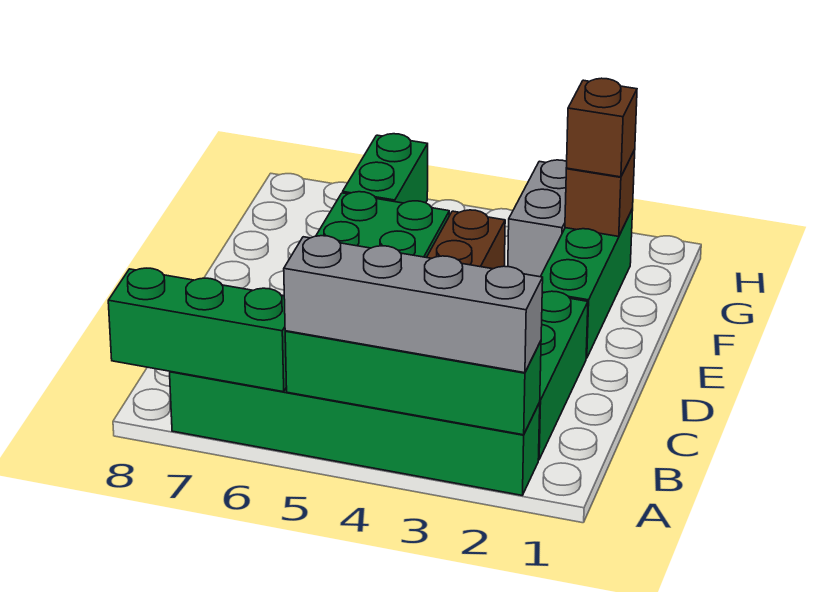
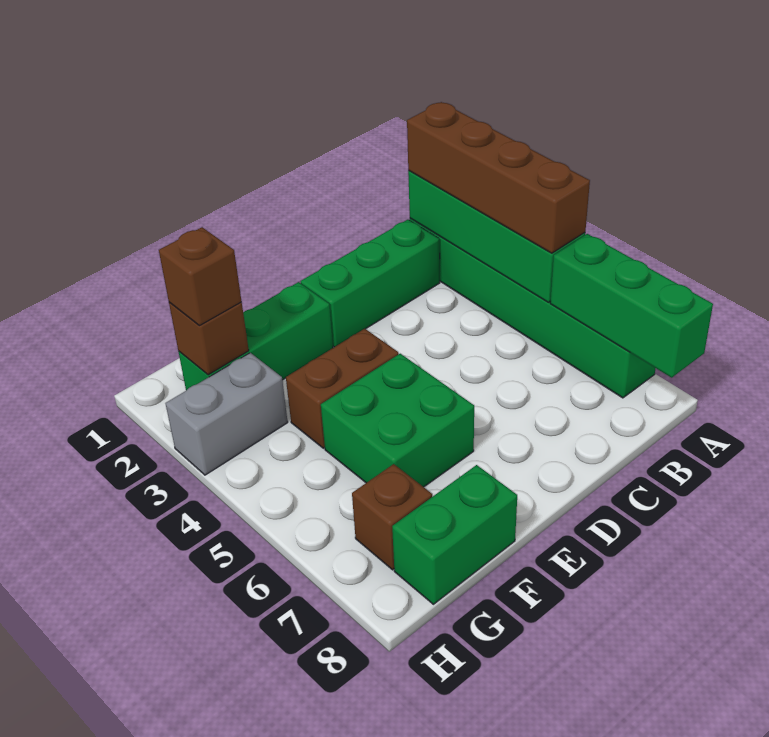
grey 1x4 brick [284,236,543,373] -> brown 1x4 brick [407,102,590,253]
green 1x2 brick [343,134,428,203] -> green 1x2 brick moved to [392,465,517,604]
none -> brown 1x1 brick [352,464,432,570]

